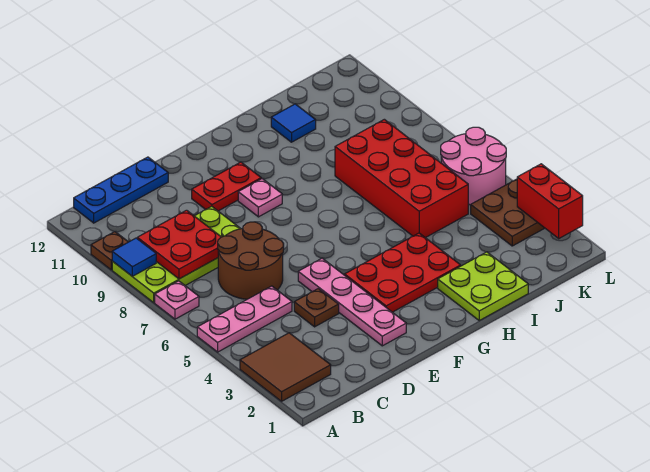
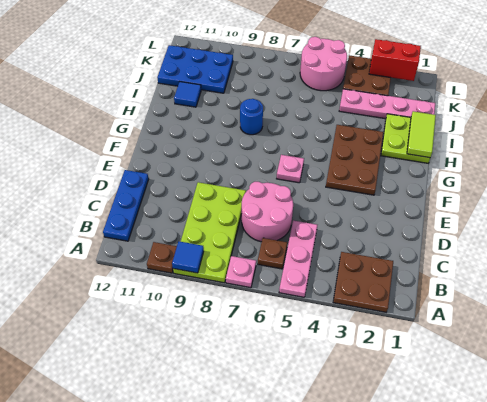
brown 2x2 tile [240,333,331,401] -> brown 2x2 plate [333,252,393,312]
red 2x2 plate [137,210,221,279] -> none
brown 2x2 round brick [218,222,284,299] -> pink 2x2 round brick [242,182,293,242]
brown 1x1 plate [294,289,339,327] -> brown 1x1 plate moved to [258,238,287,269]
pink 1x4 plate [298,258,406,346] -> pink 1x4 plate moved to [339,89,435,119]
red 1x2 plate [192,162,261,211] -> none
red 2x3 plate [345,233,461,312] -> brown 2x3 plate [326,125,383,195]
pink 1x1 plate [238,179,282,217] -> pink 1x1 plate moved to [277,155,304,183]
none -> lime 1x2 tile [407,111,436,158]
none -> blue 1x1 round brick [240,99,263,135]
red 2x4 brick [335,119,468,238] -> none
none -> blue 2x3 plate [157,45,233,93]

